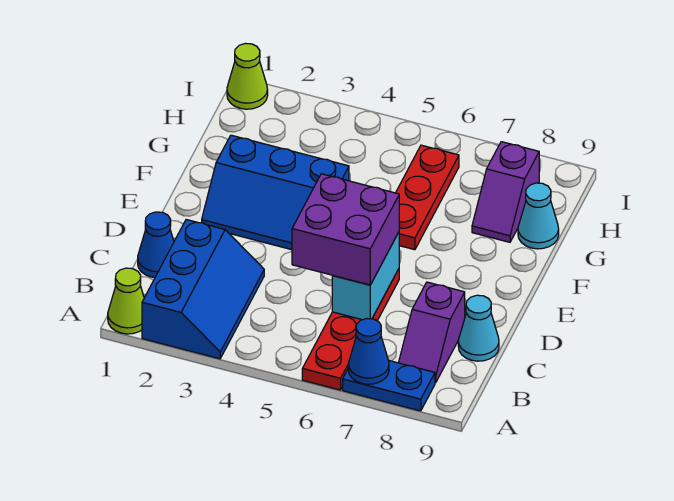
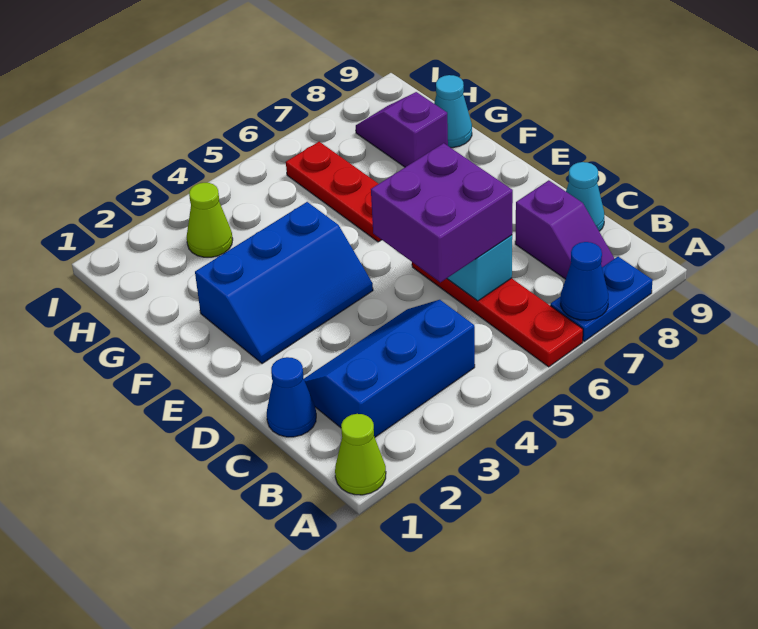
blue 2x3 slope [142,220,264,359] -> blue 2x3 slope turned to [304,300,475,437]
purple 1x2 slope [472,142,539,242] -> purple 1x2 slope turned to [356,92,448,167]
lime 1x1 cone [227,43,268,109] -> lime 1x1 cone moved to [187,183,233,257]

